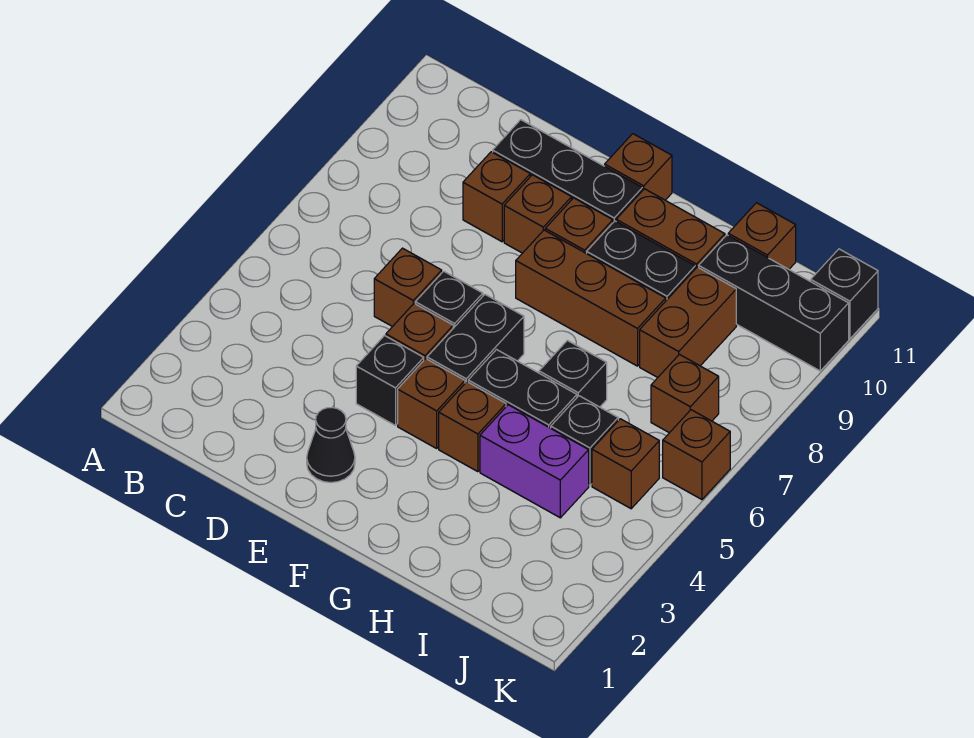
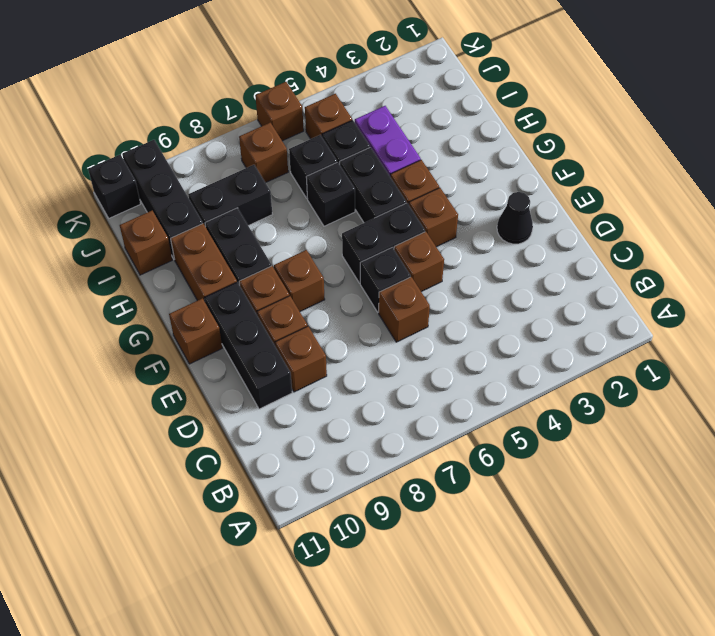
black 1x1 brick [356,336,424,426] -> black 1x1 brick moved to [289,135,337,198]
brown 1x3 brick [516,230,666,366] -> brown 1x1 brick [274,250,325,311]
brown 1x2 brick [640,267,736,378] -> black 1x2 brick [188,165,272,227]

